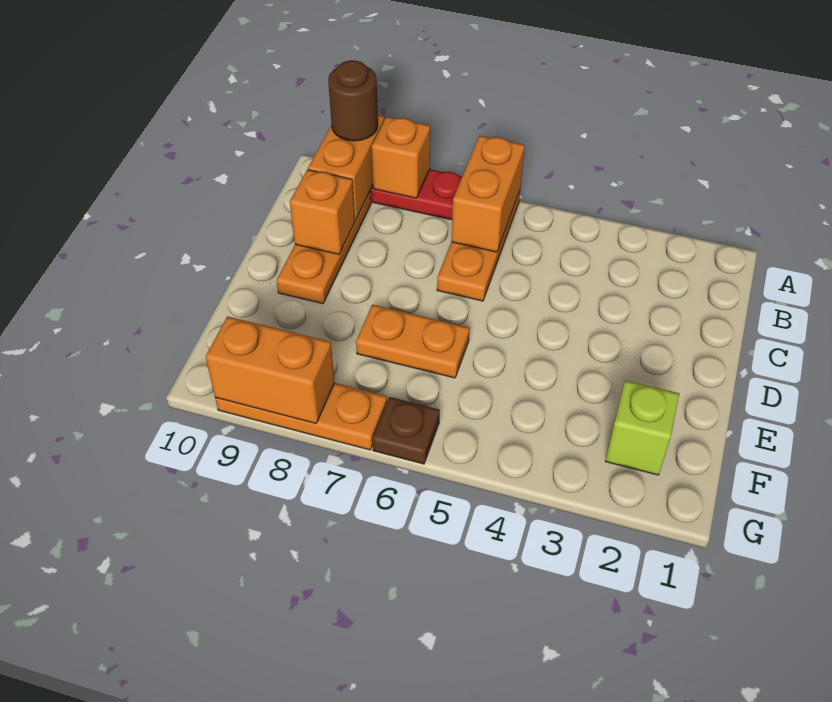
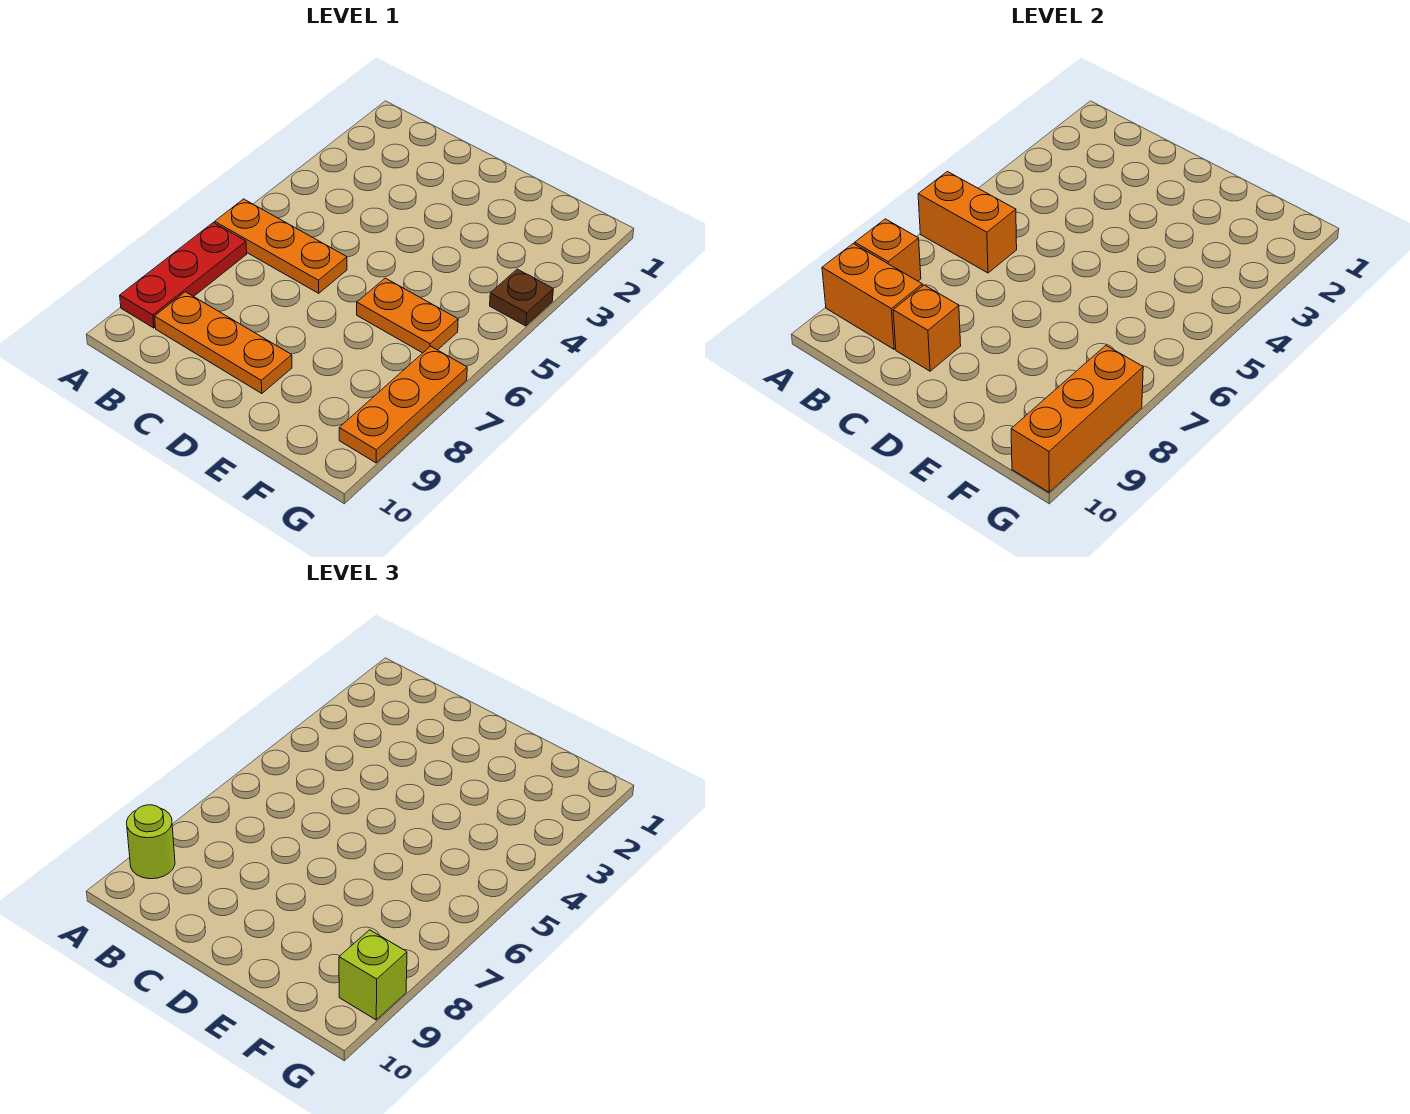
brown 1x1 round brick [328,60,378,141] -> lime 1x1 round brick [127,805,175,879]
orange 1x2 plate [356,305,470,378] -> orange 1x2 plate turned to [357,278,458,353]
lime 1x1 brick [605,380,679,475] -> lime 1x1 brick moved to [339,930,407,1020]
brown 1x1 plate [373,397,440,464] -> brown 1x1 plate moved to [490,269,553,326]
orange 1x2 brick [206,316,335,424] -> orange 1x3 brick [1011,346,1143,492]

